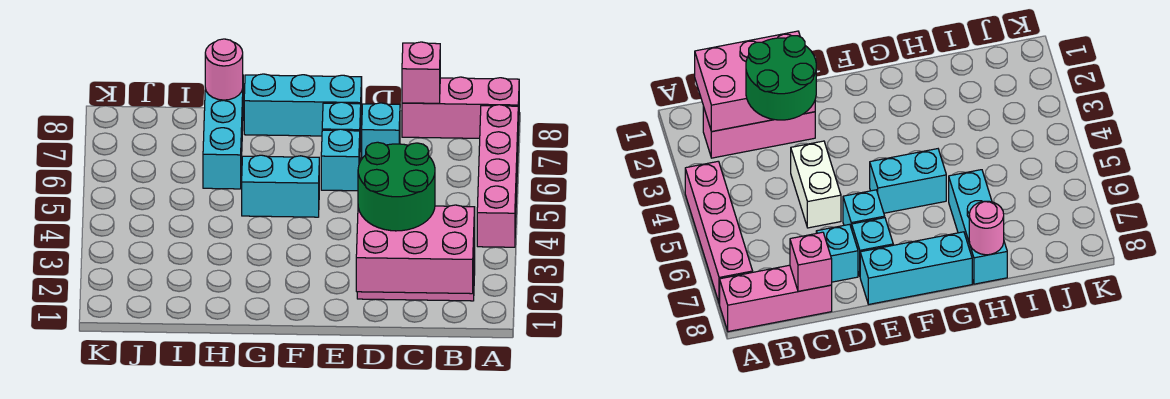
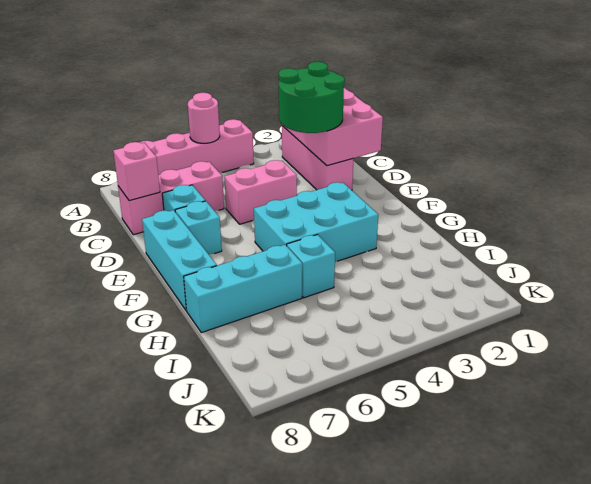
pink 1x3 brick [402,77,519,138] -> pink 1x3 brick turned to [118,161,224,235]
white 1x2 brick [791,141,841,228] -> pink 1x2 brick [224,160,297,224]
cyan 1x1 brick [321,129,360,191] -> cyan 1x1 brick moved to [287,235,335,298]
cyan 1x2 brick [242,155,319,217] -> cyan 2x3 brick [254,182,378,262]
pink 1x1 round brick [205,39,243,100] -> pink 1x1 round brick moved to [188,93,220,143]

